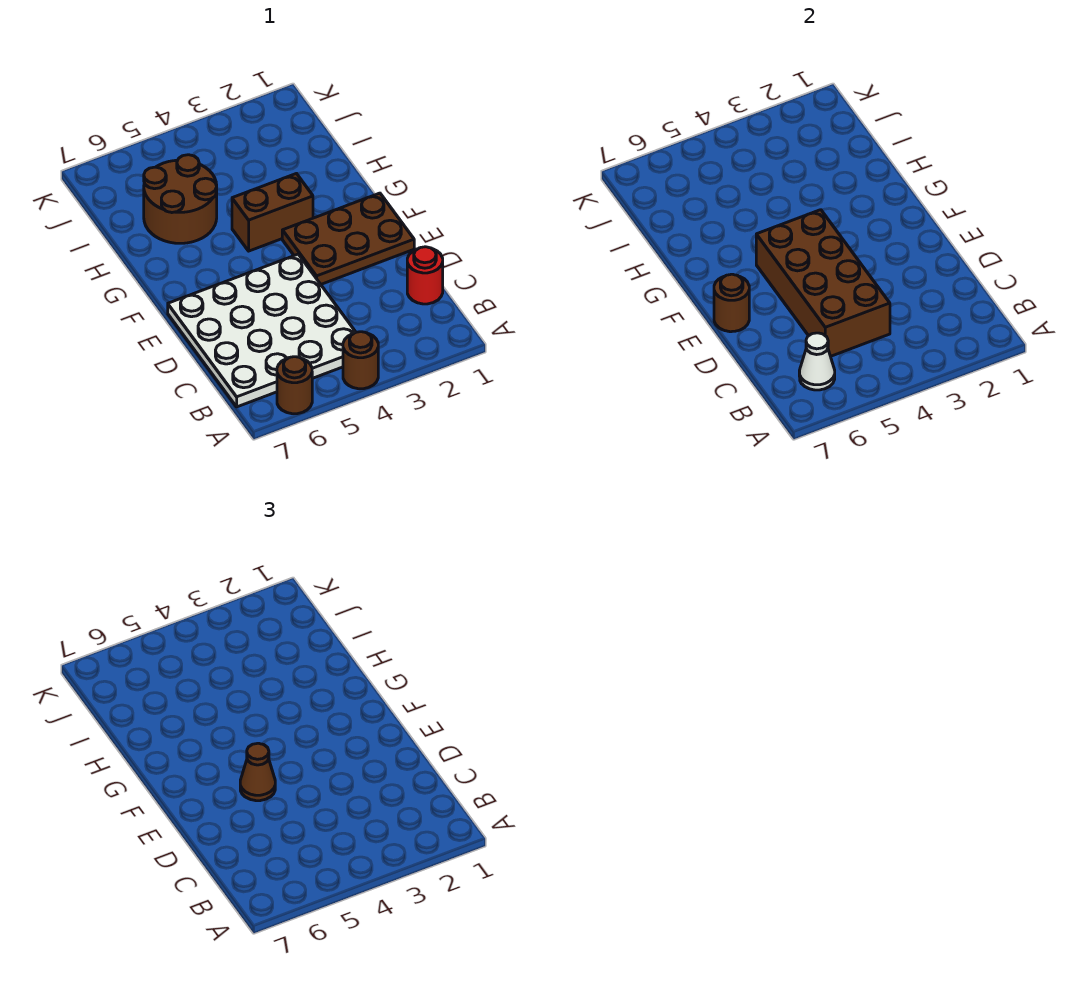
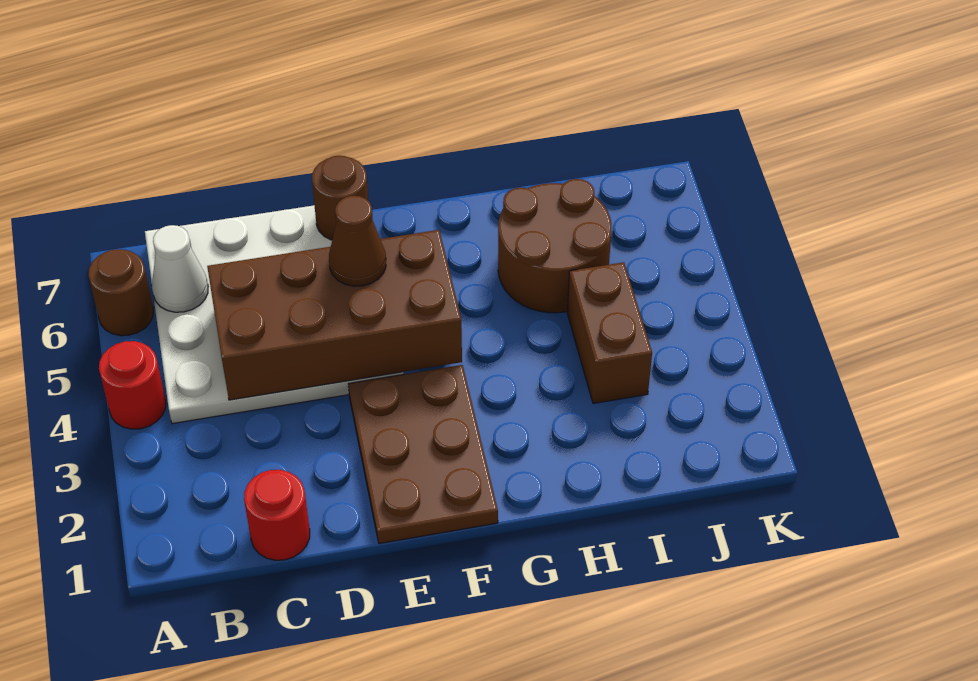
brown 1x1 round brick [343,332,378,389] -> red 1x1 round brick [99,341,166,429]
brown 1x2 brick [232,174,313,251] -> brown 1x2 brick moved to [567,262,652,404]

